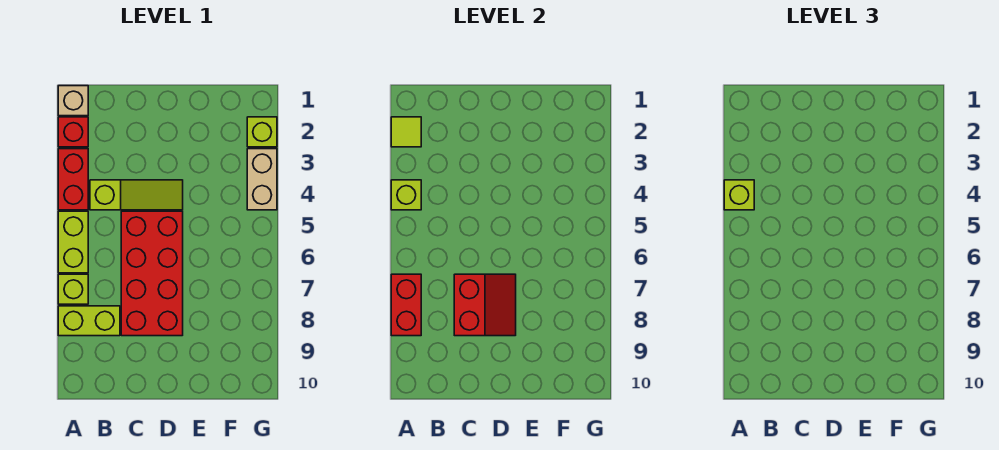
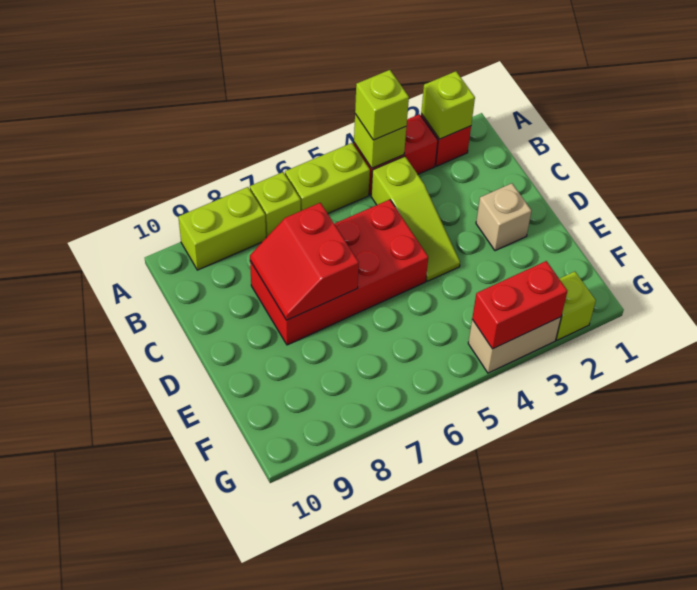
tan 1x1 brick [58,86,88,116] -> tan 1x1 brick moved to [476,183,531,251]
lime 1x1 tile [391,117,421,147] -> lime 1x1 brick [421,71,475,139]
red 1x2 brick [391,274,421,336] -> red 1x2 brick moved to [472,261,567,349]
lime 1x2 brick [58,306,120,336] -> lime 1x2 brick turned to [178,187,266,270]
red 2x2 slope [454,274,516,336] -> red 2x2 slope turned to [250,203,359,320]

